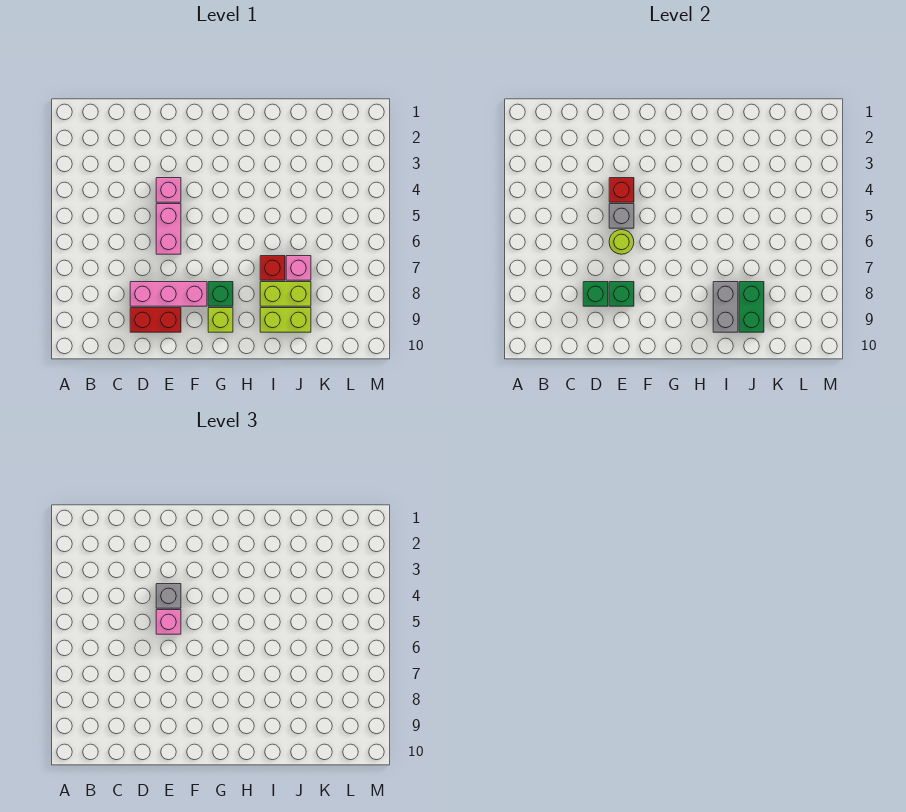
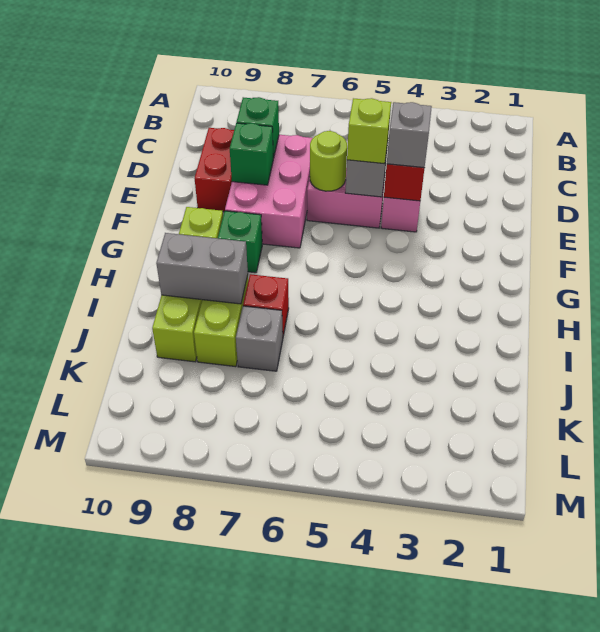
pink 1x3 brick [130,282,207,306] -> pink 2x3 brick [225,135,313,248]
pink 1x1 brick [156,610,181,634] -> lime 1x1 brick [347,98,391,164]
pink 1x1 brick [286,256,311,280] -> grey 1x1 brick [236,306,283,371]
green 1x2 brick [739,282,764,332] -> none

